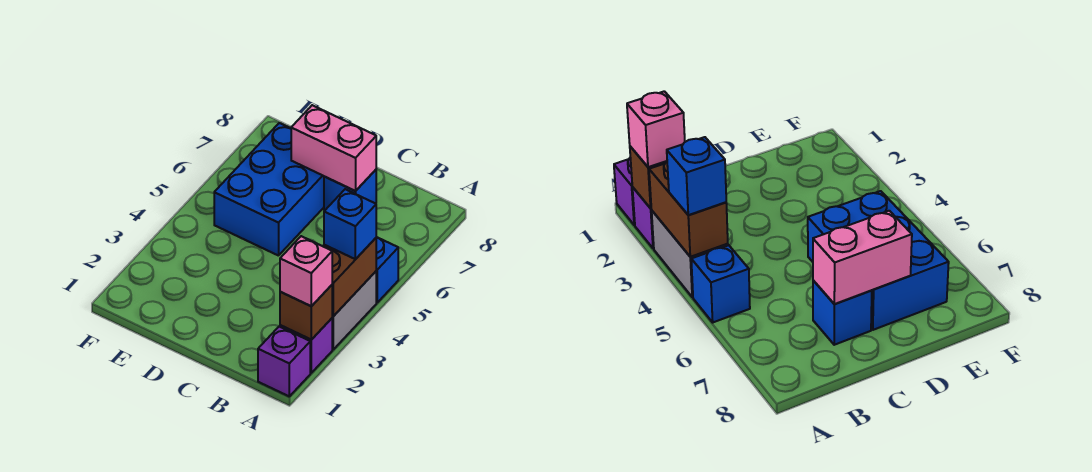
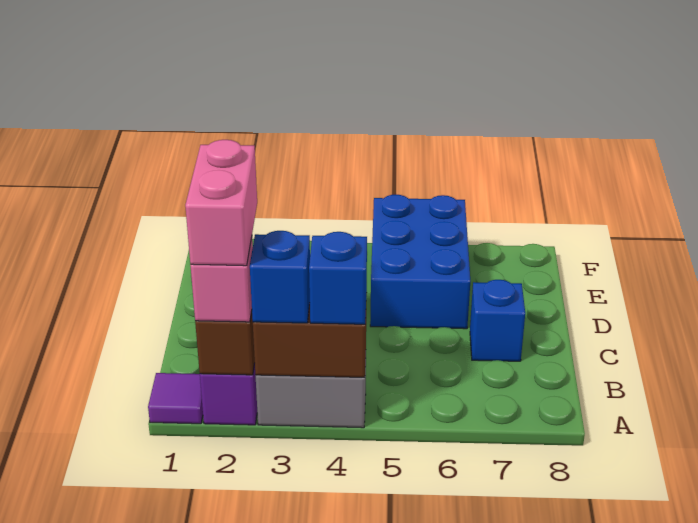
purple 1x1 brick [258,326,310,396] -> purple 1x1 tile [148,373,203,424]
blue 1x1 brick [376,237,398,302] -> blue 1x1 brick moved to [250,231,310,323]
pink 1x2 brick [291,105,376,191] -> pink 1x2 brick moved to [185,140,257,266]
blue 2x3 brick [214,123,324,256] -> blue 2x3 brick turned to [370,195,470,329]

